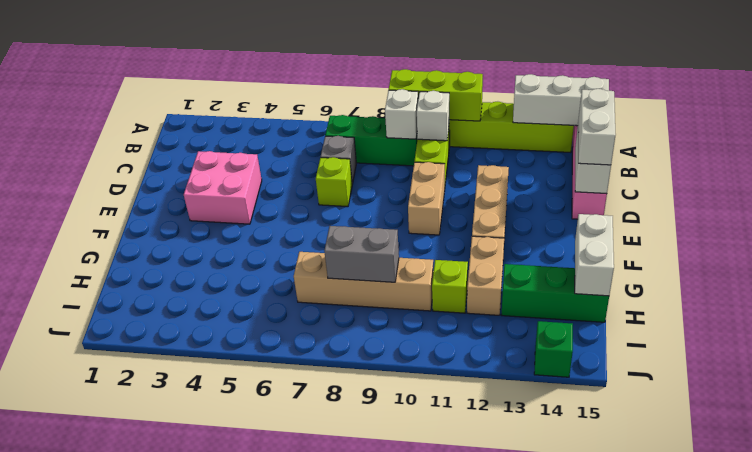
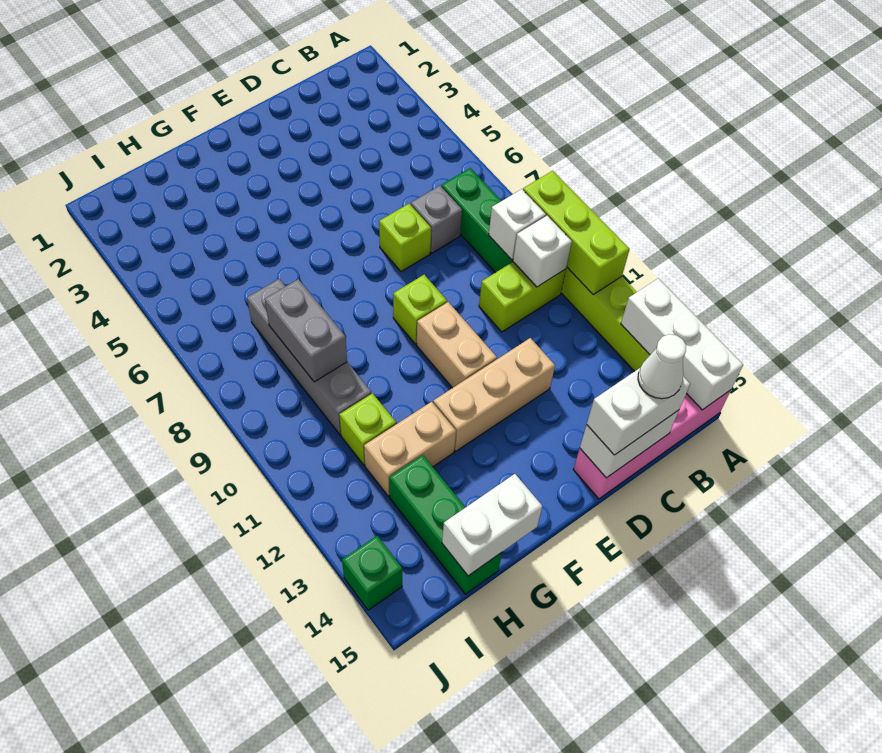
none -> white 1x1 cone [638,334,686,399]
pink 2x2 brick [184,151,262,224] -> none
tan 1x2 brick [408,162,445,235] -> tan 1x2 brick turned to [417,302,497,388]
none -> lime 1x1 brick [393,275,447,344]
tan 1x4 brick [294,252,434,311] -> grey 1x4 brick [247,279,371,435]

